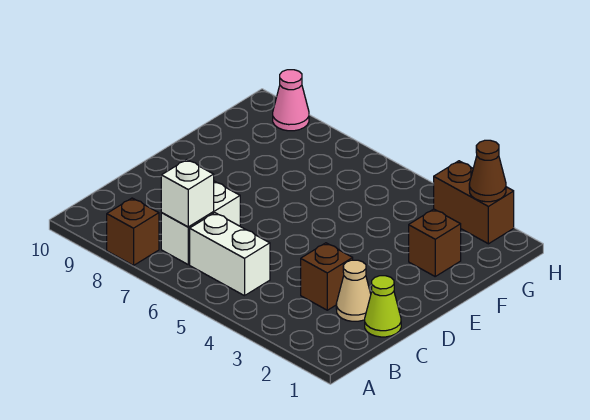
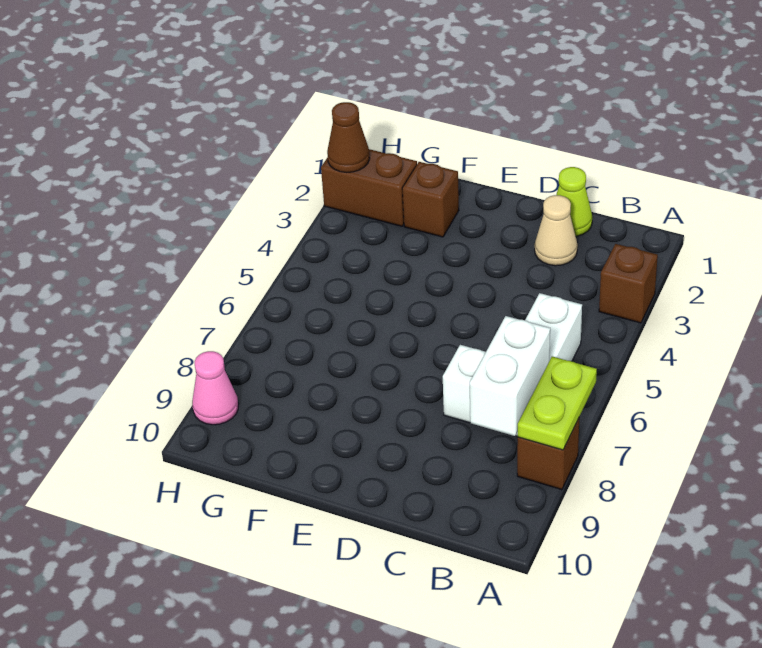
none -> lime 1x2 plate [518,356,597,450]
white 1x1 brick [161,160,214,227] -> white 1x2 brick [470,316,550,436]
brown 1x1 brick [301,243,353,310] -> brown 1x1 brick moved to [599,244,658,323]
brown 1x2 brick [434,161,514,244] -> brown 1x2 brick turned to [321,149,417,226]

